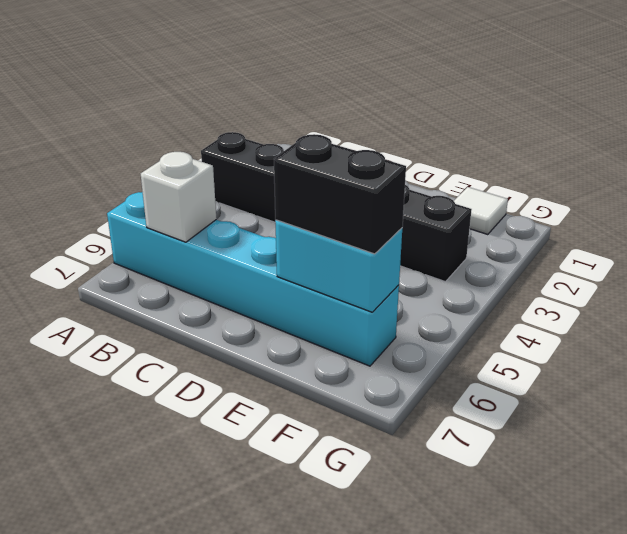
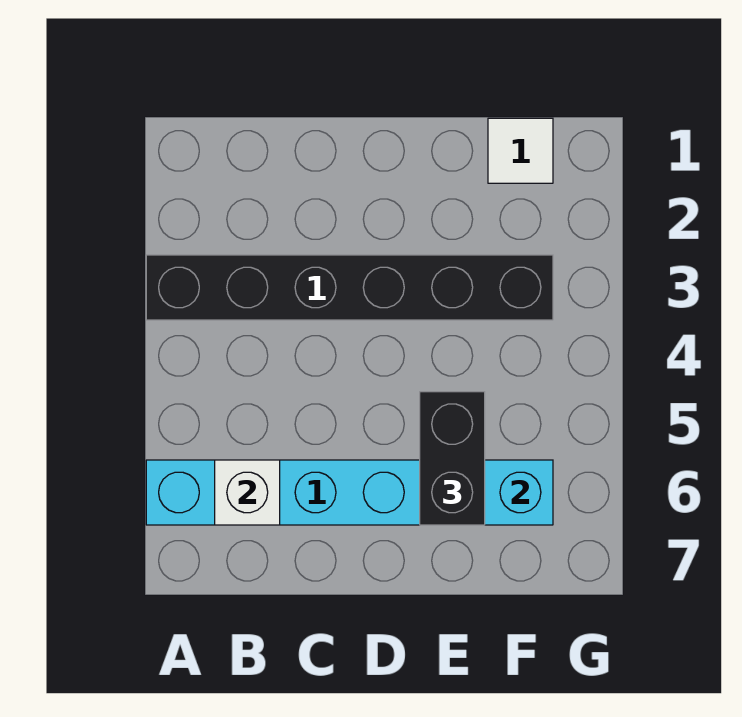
black 1x2 brick [274,134,406,254] -> black 1x2 brick turned to [420,392,485,525]

